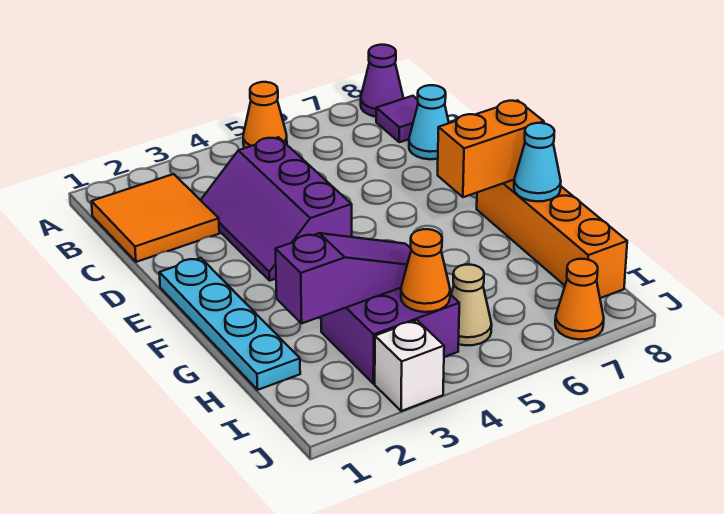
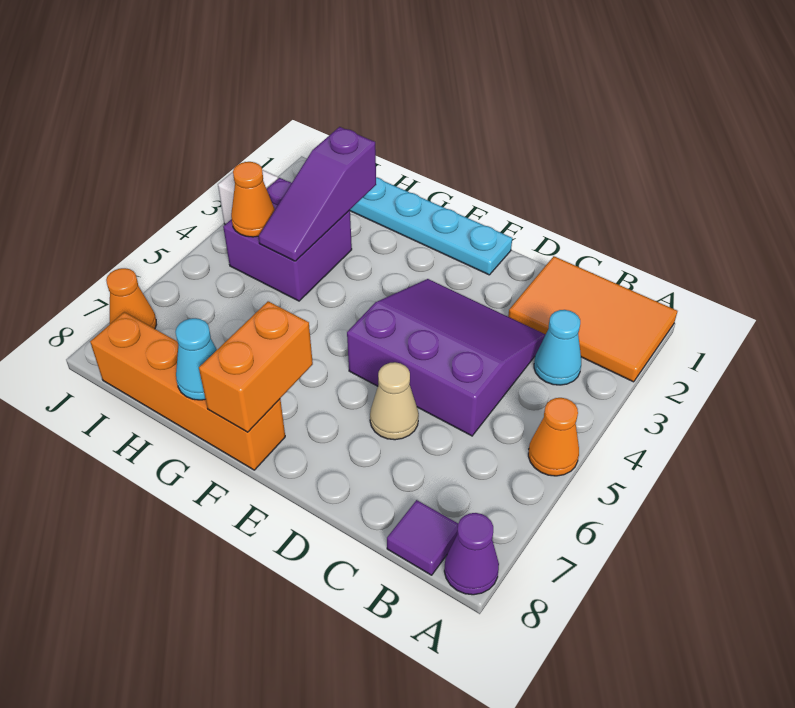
orange 2x2 tile [91,174,219,262] -> orange 2x3 tile [508,256,677,382]
purple 2x3 slope [201,137,352,280] -> purple 3x3 slope [347,279,546,436]
cyan 1x1 cone [409,85,449,159] -> cyan 1x1 cone moved to [534,310,581,385]
tan 1x1 cone [451,265,492,345] -> tan 1x1 cone moved to [370,362,419,440]

